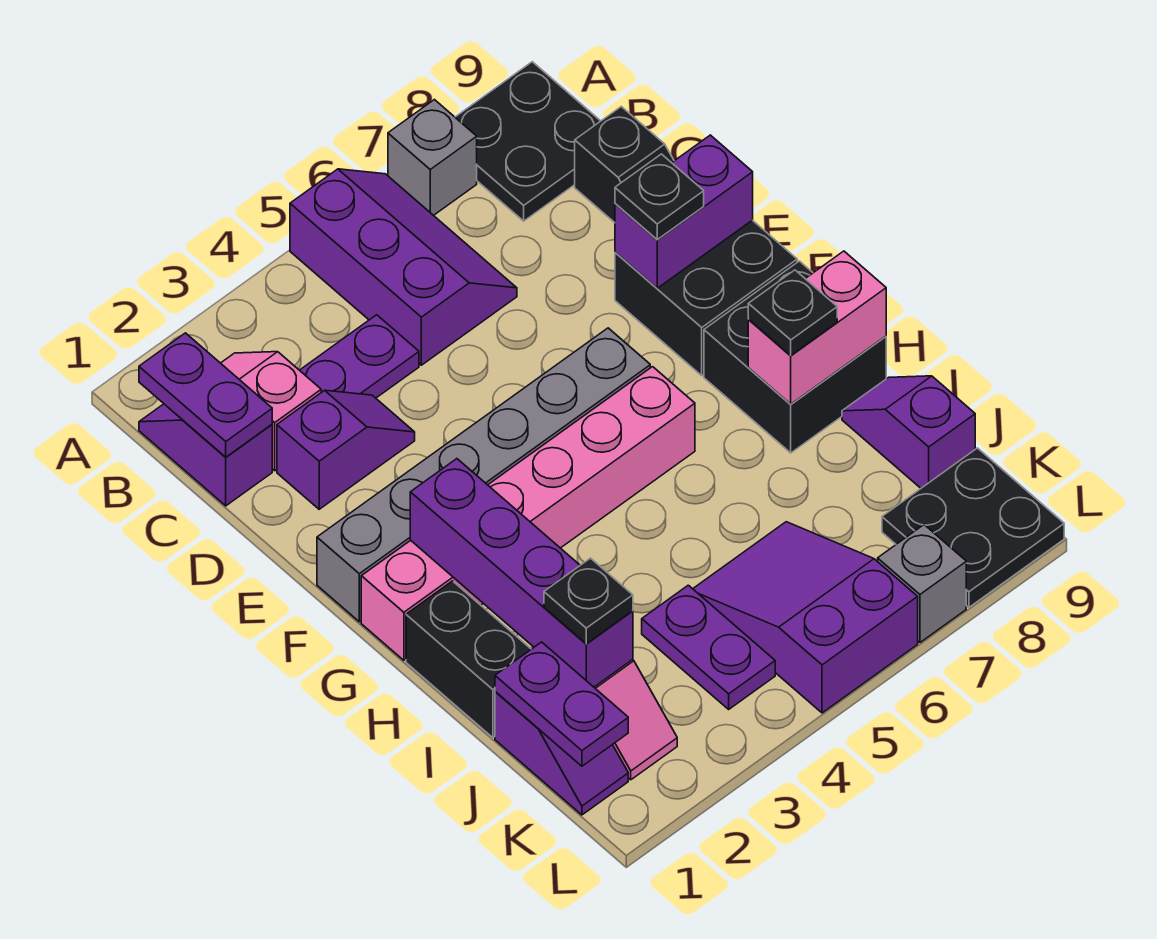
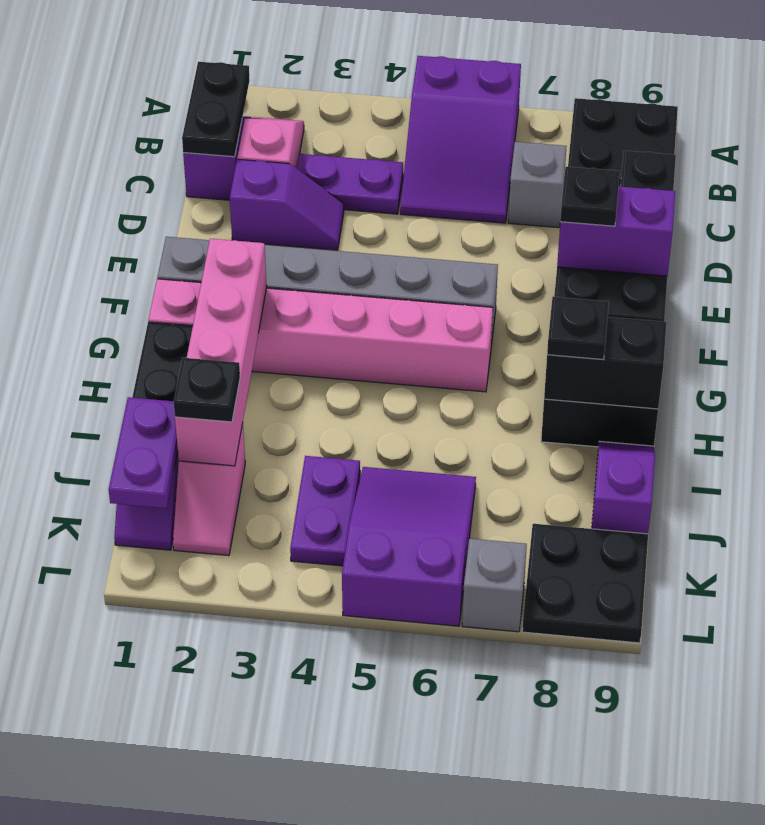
purple 2x3 slope [290,169,517,365] -> purple 2x3 slope turned to [400,56,521,223]
grey 1x1 brick [388,100,477,216] -> grey 1x1 brick moved to [508,142,566,228]
purple 1x2 plate [139,333,272,457] -> black 1x2 plate [182,62,250,157]
purple 1x4 brick [410,459,633,687] -> pink 1x4 brick [175,239,267,466]
pink 1x2 brick [748,251,886,404] -> black 1x2 brick [544,317,666,409]

